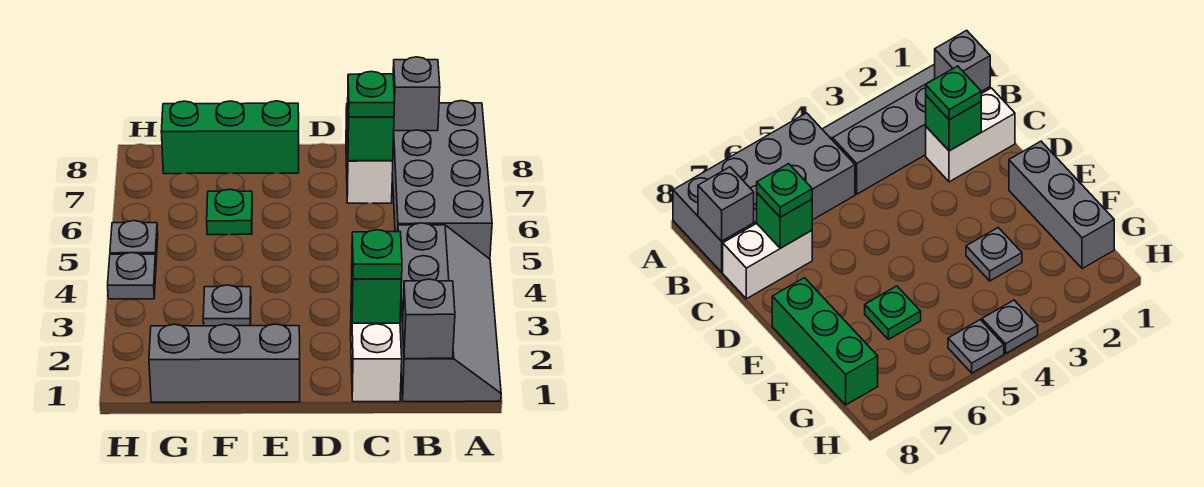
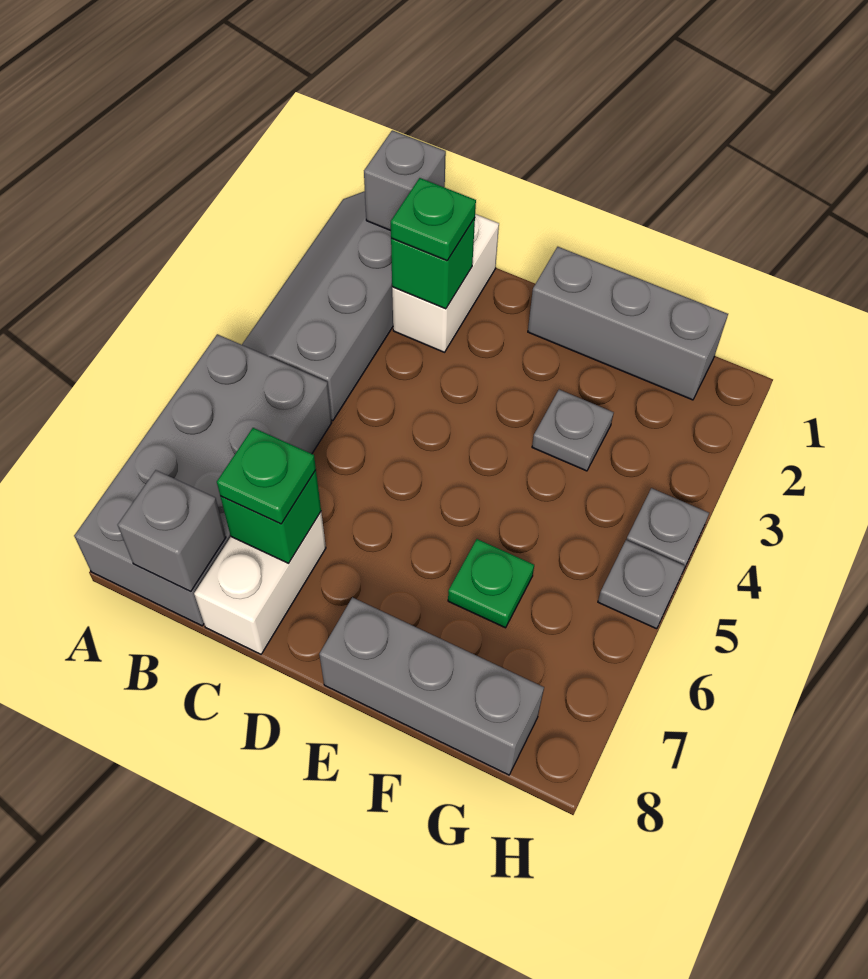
green 1x3 brick [161,101,299,174] -> grey 1x3 brick [319,597,544,775]

